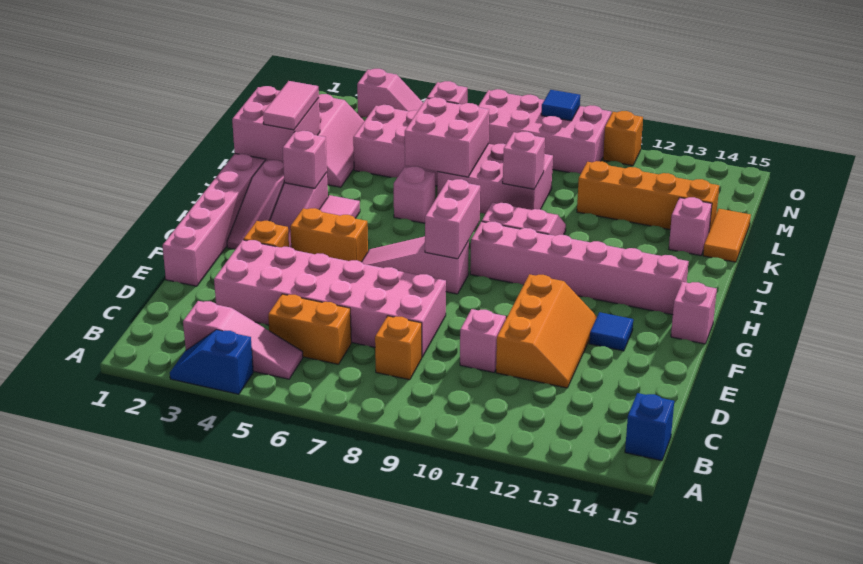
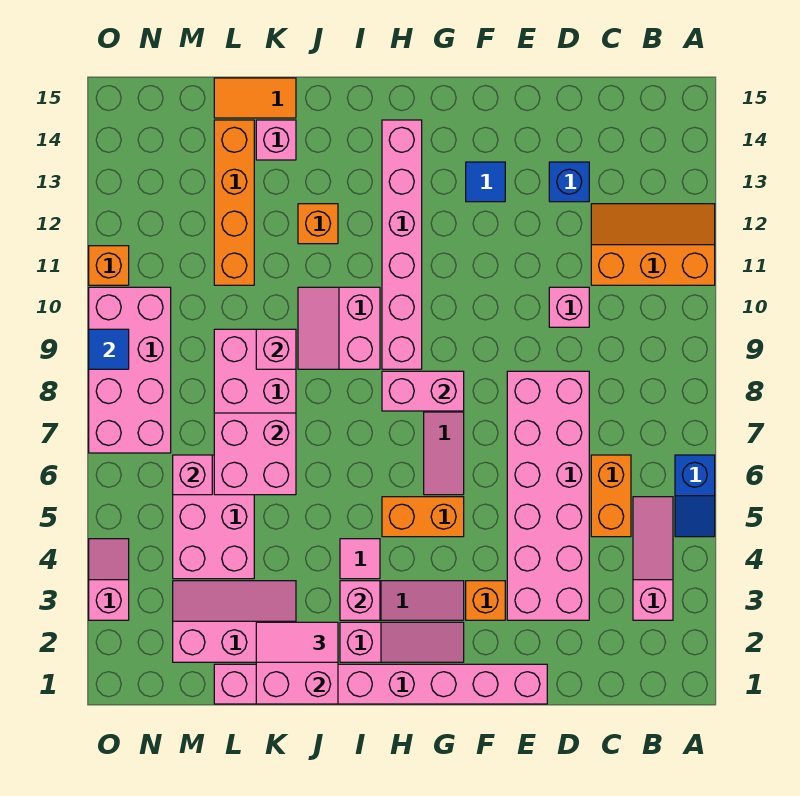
blue 1x2 slope [170,330,253,394] -> blue 1x2 slope moved to [675,455,715,537]
blue 1x1 brick [625,393,674,461] -> blue 1x1 brick moved to [549,162,589,202]
orange 1x1 brick [375,316,422,380] -> orange 1x1 brick moved to [298,204,338,244]
orange 2x3 slope [496,274,597,388] -> orange 2x3 slope moved to [591,204,715,285]
orange 1x2 brick [290,208,368,262] -> orange 1x2 brick turned to [382,497,464,537]
pink 1x1 brick [671,282,717,344] -> none
pink 1x1 brick [394,166,435,223] -> none

